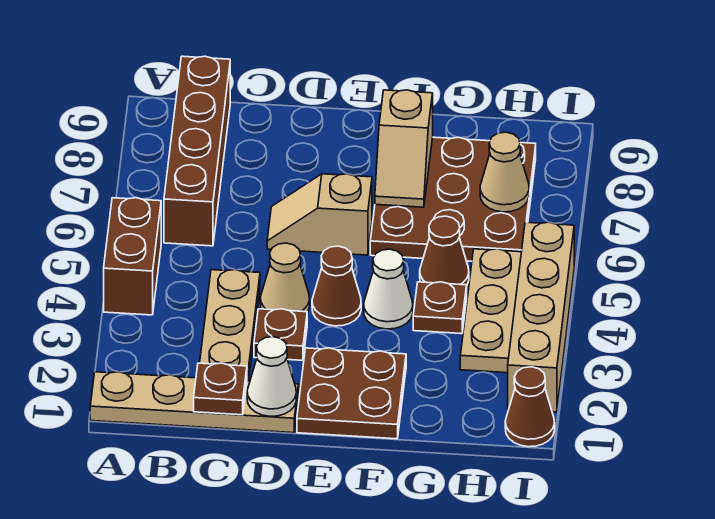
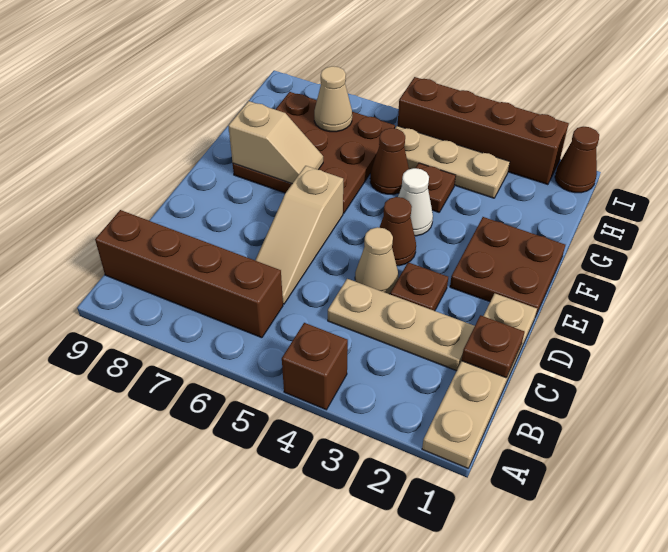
brown 1x2 brick [104,198,161,315] -> brown 1x1 brick [282,323,348,410]
white 1x1 cone [247,337,296,416] -> none
tan 1x2 slope [267,174,372,255] -> tan 1x3 slope [255,166,343,304]
tan 1x4 brick [508,222,574,412] -> brown 1x4 brick [398,77,569,185]

